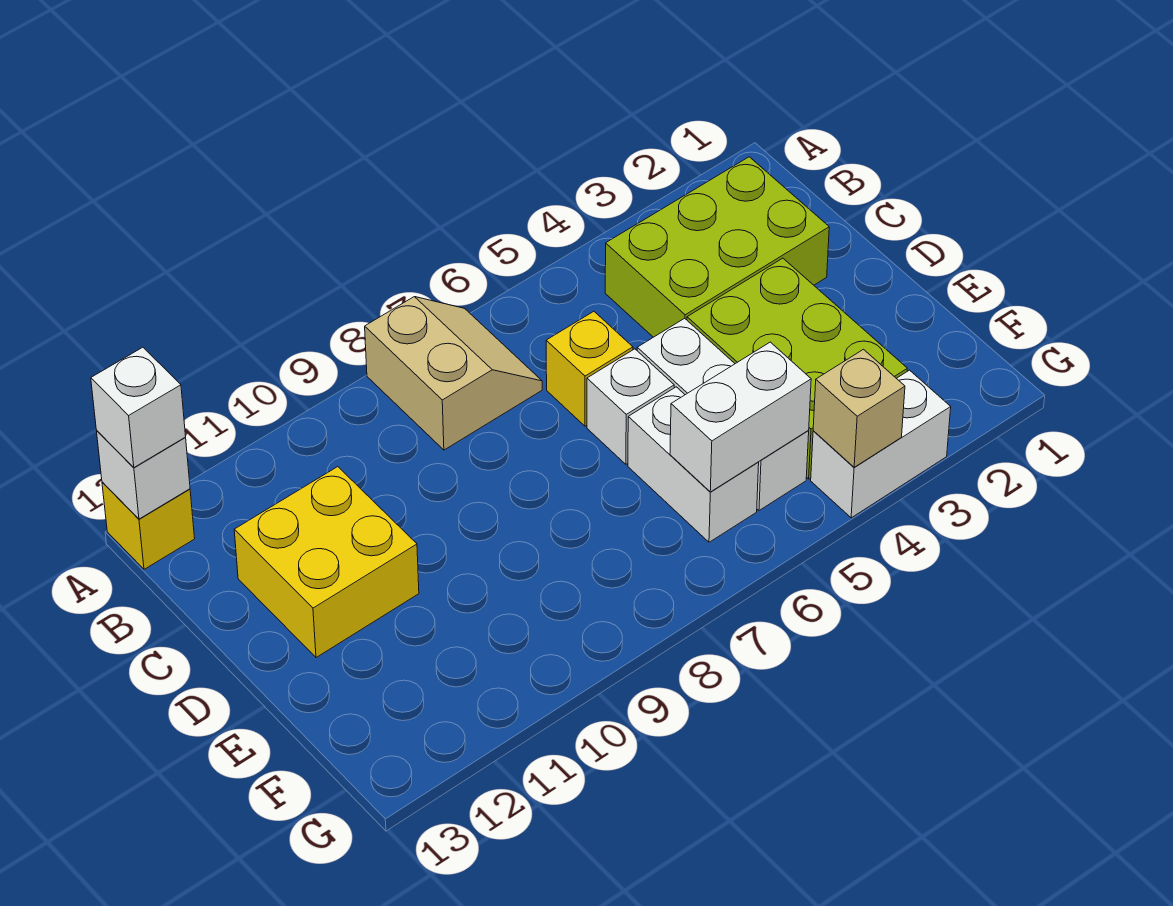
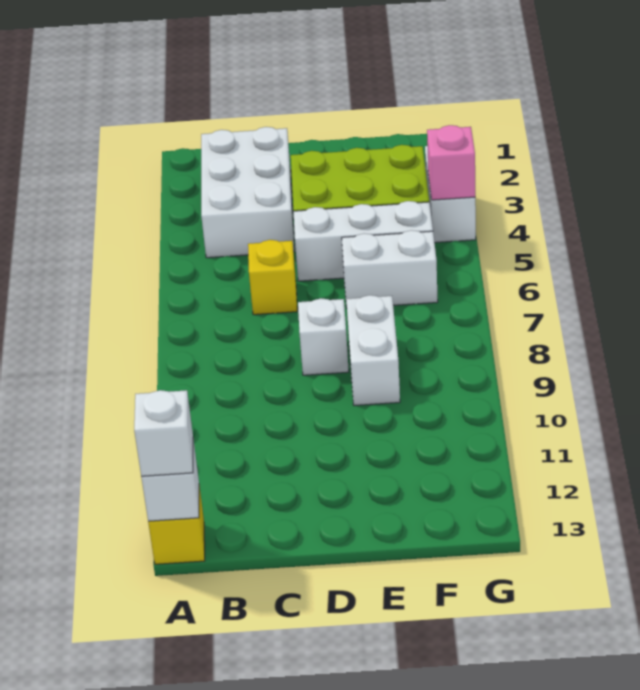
tan 2x2 slope [365,297,542,450] -> none
lime 2x3 brick [605,157,829,337] -> white 2x3 brick [201,127,294,258]
yellow 2x2 brick [234,467,419,658] -> none
white 1x1 brick [587,349,674,464] -> white 1x1 brick moved to [298,298,349,375]
white 1x2 brick [670,342,811,492] -> white 1x2 brick moved to [346,295,400,406]
tan 1x1 brick [813,349,905,467] -> pink 1x1 brick [427,125,475,200]

